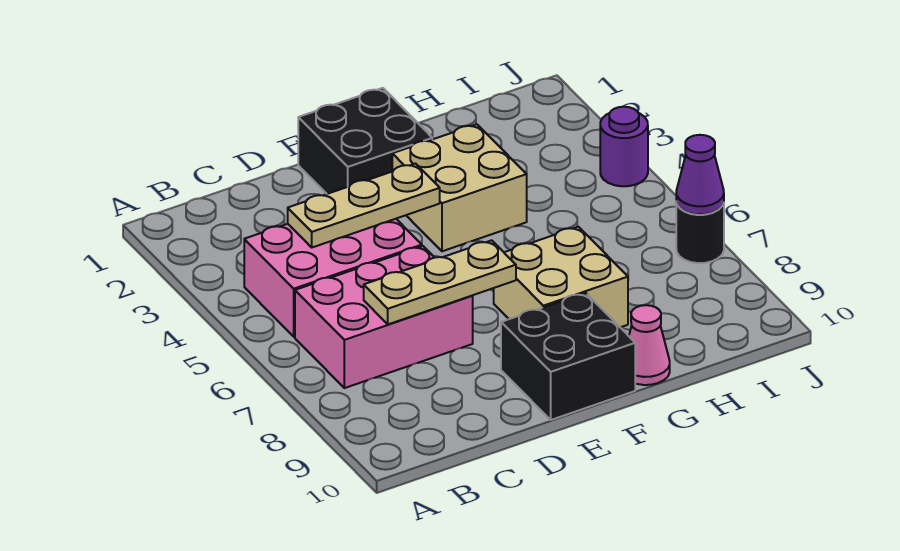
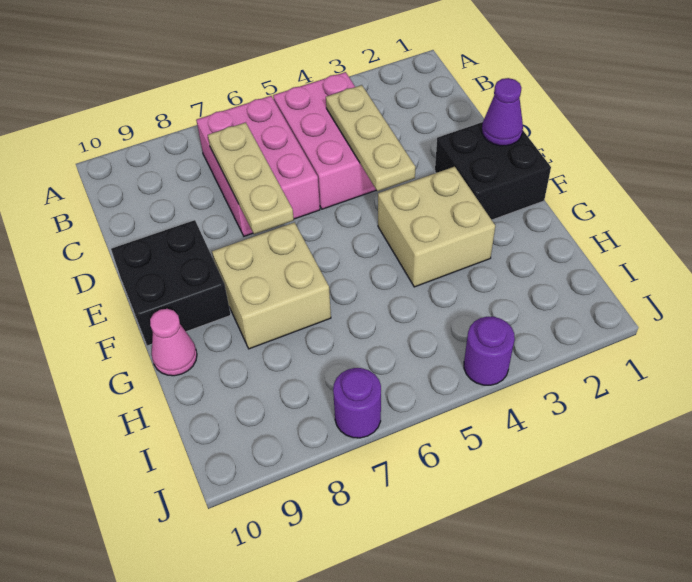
black 1x1 round brick [676,202,724,263] -> purple 1x1 round brick [333,368,381,438]
purple 1x1 cone [676,135,724,215] -> purple 1x1 cone moved to [482,78,523,146]

